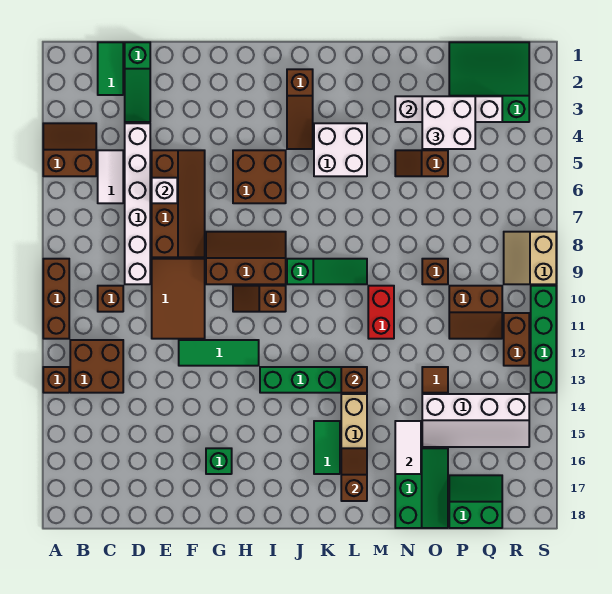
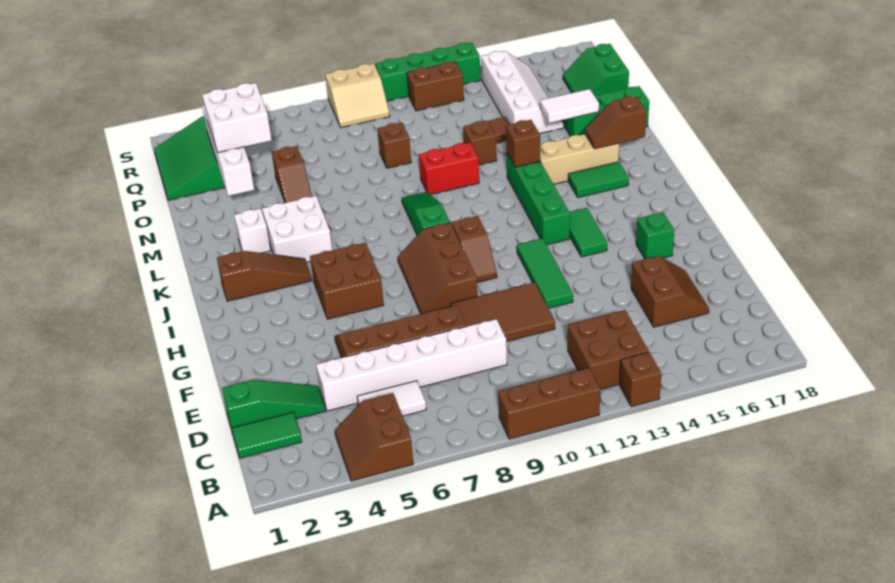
brown 1x1 brick [98,286,123,312] -> brown 1x1 brick moved to [463,121,497,165]
white 1x1 brick [152,178,177,203] -> white 1x1 brick moved to [234,209,271,253]
none -> green 1x2 tile [570,208,607,257]
brown 2x2 slope [449,286,502,339] -> brown 2x2 slope moved to [631,256,709,327]

